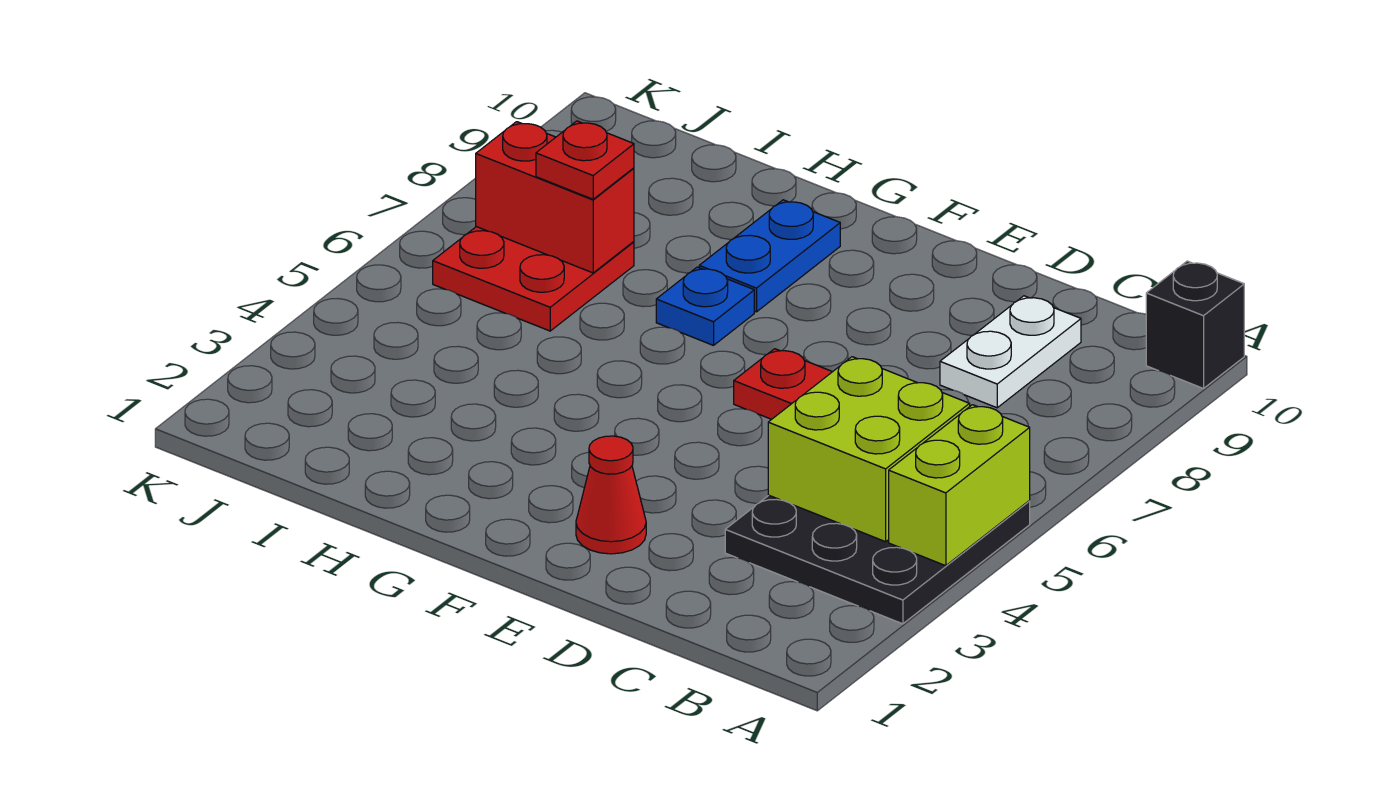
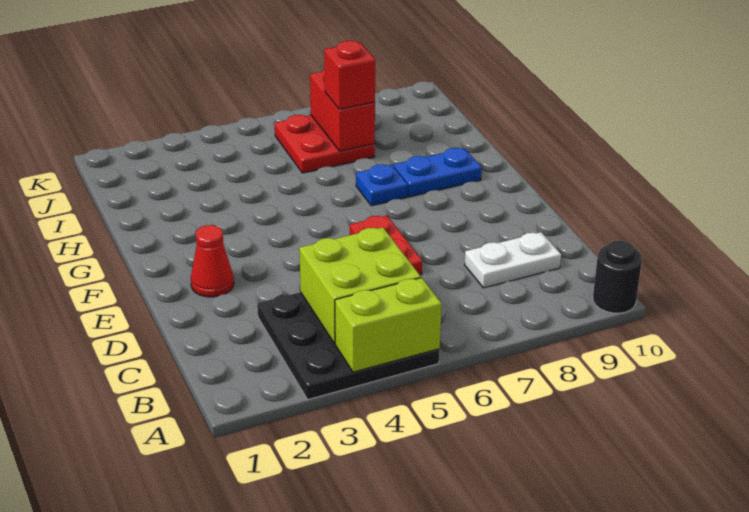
black 1x1 brick [1146,261,1244,389] -> black 1x1 round brick [593,241,642,313]
red 1x1 plate [536,121,634,199] -> red 1x1 brick [324,41,375,109]

